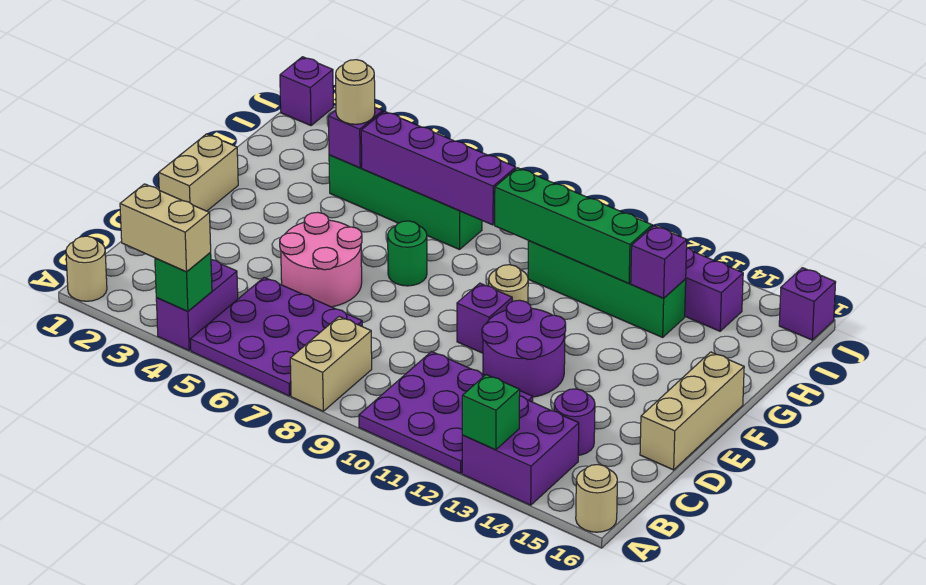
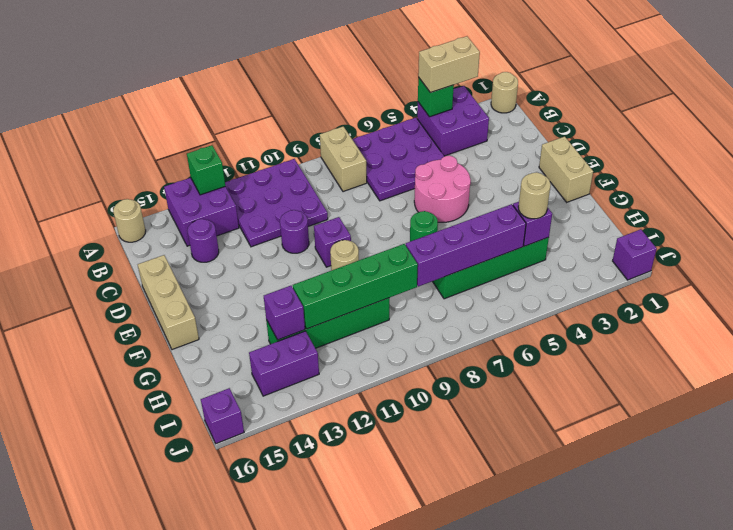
purple 1x2 brick [156,260,238,350] -> purple 2x2 brick [417,86,489,156]
purple 2x2 round brick [482,300,566,397] -> purple 1x1 round brick [280,210,309,253]

